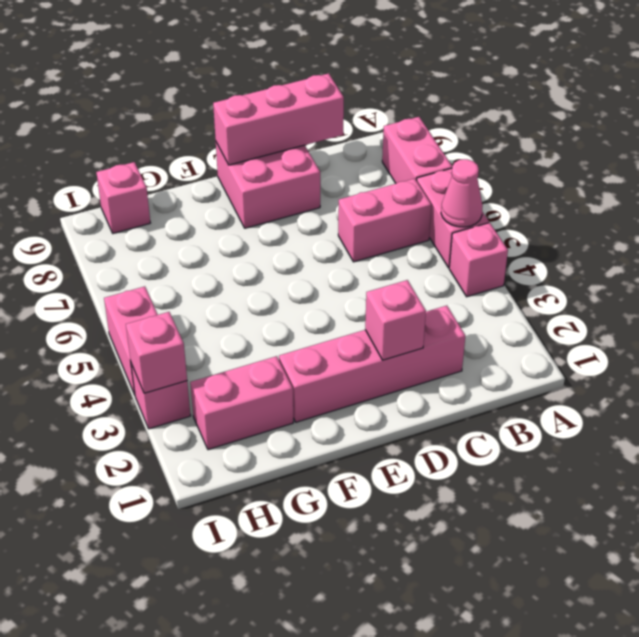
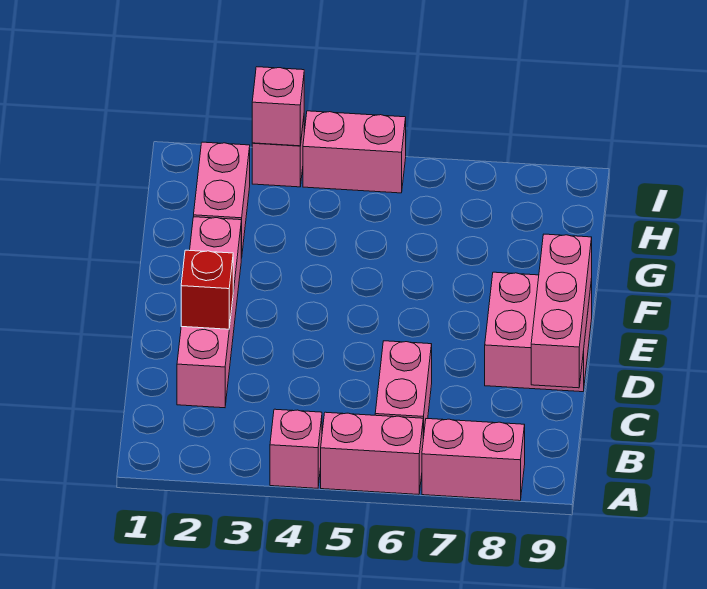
pink 1x1 cone [441,159,483,227] -> none
pink 1x1 brick [365,280,426,360] -> red 1x1 brick [181,250,233,329]
pink 1x1 brick [96,162,150,233] -> none

